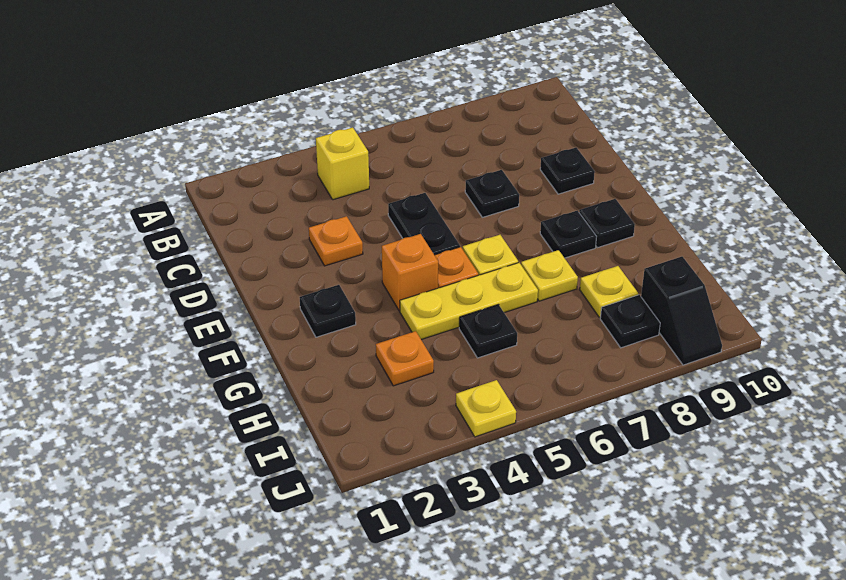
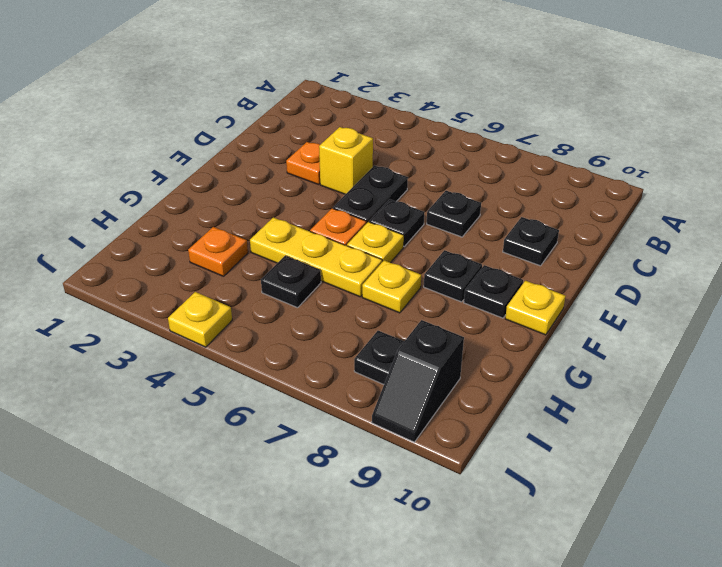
yellow 1x1 brick [316,127,369,200] -> yellow 1x1 brick moved to [319,127,373,194]
black 1x1 plate [300,285,356,337] -> black 1x1 plate moved to [369,199,424,246]
orange 1x1 brick [382,234,438,311] -> none
yellow 1x1 plate [580,266,638,318] -> yellow 1x1 plate moved to [505,281,566,335]

